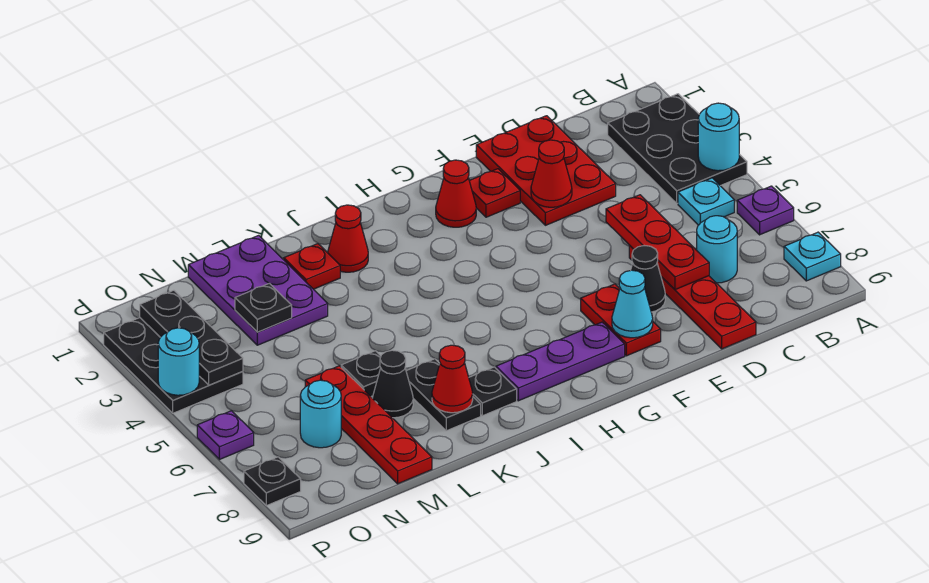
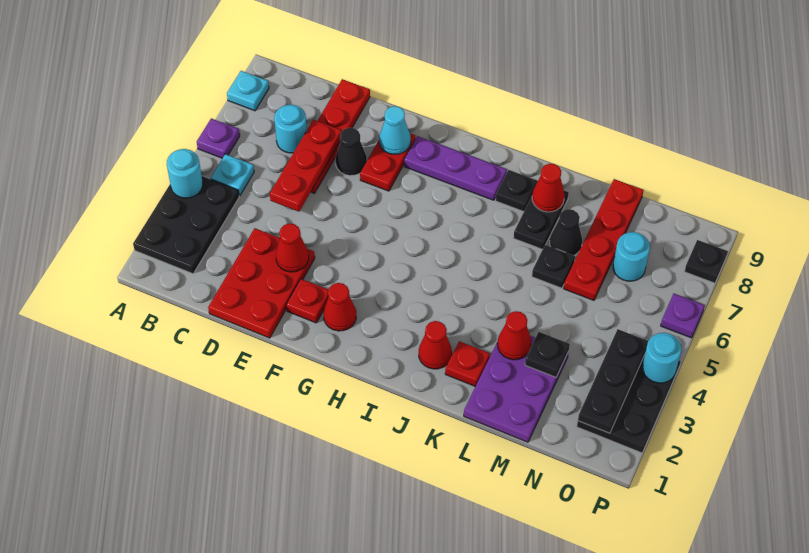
none -> red 1x1 cone [497,311,531,360]

